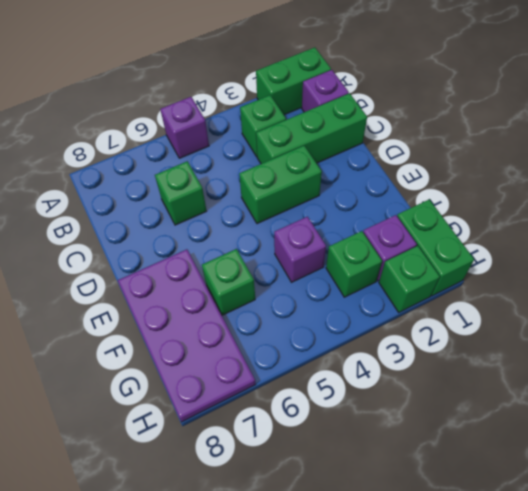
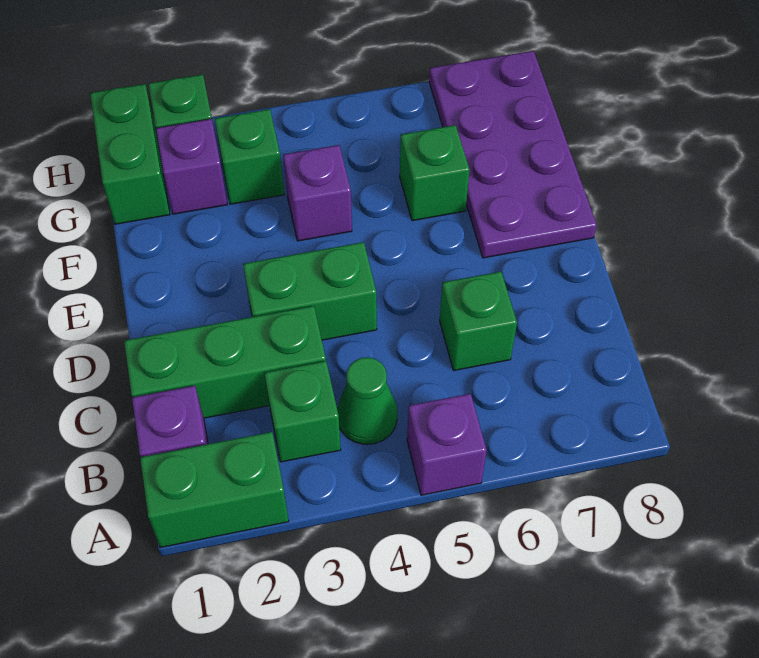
none -> green 1x1 cone [337,357,398,444]

